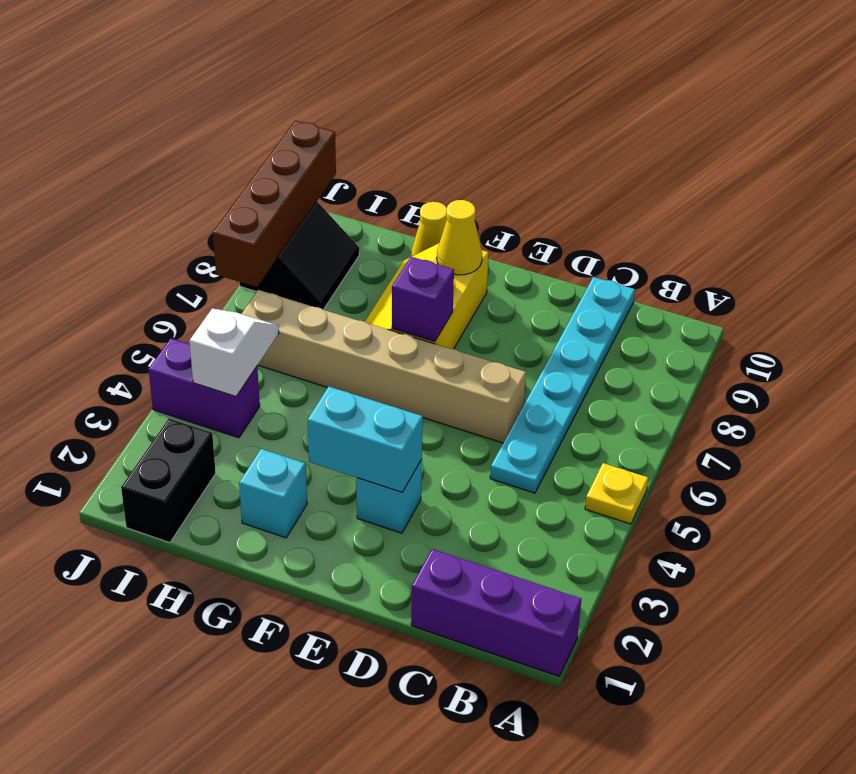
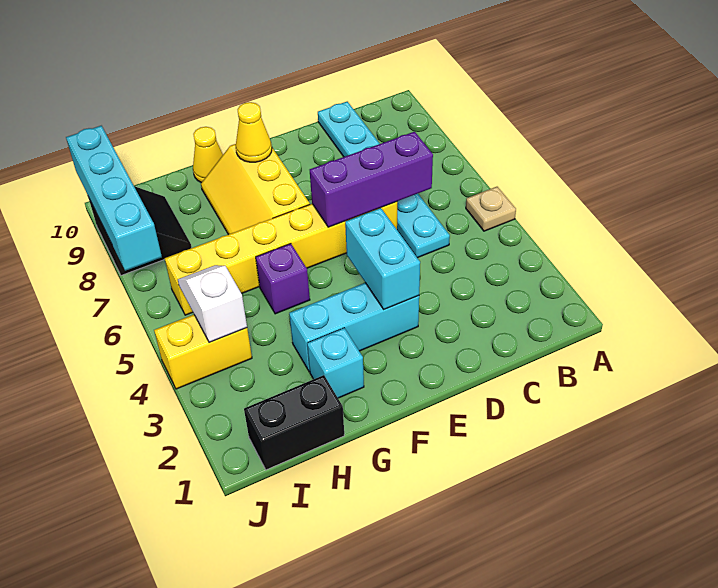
purple 1x3 brick [411,549,581,676] -> purple 1x3 brick moved to [310,132,433,227]
yellow 1x1 plate [585,463,648,524] -> tan 1x1 plate [466,187,516,231]
tan 1x6 brick [242,290,526,443] -> yellow 1x6 brick [165,202,397,315]
cyan 1x1 brick [357,459,422,533] -> cyan 1x3 brick [289,283,419,372]
cyan 1x2 brick [308,387,423,492] -> cyan 1x2 brick turned to [345,208,420,309]
purple 1x1 brick [392,257,454,342] -> purple 1x1 brick moved to [256,244,310,314]
black 1x2 brick [121,419,216,543] -> black 1x2 brick turned to [244,375,344,470]
purple 1x2 brick [149,338,260,438] -> yellow 1x2 brick [154,315,252,389]
brown 1x4 brick [213,120,336,287] -> cyan 1x4 brick [66,126,162,271]

